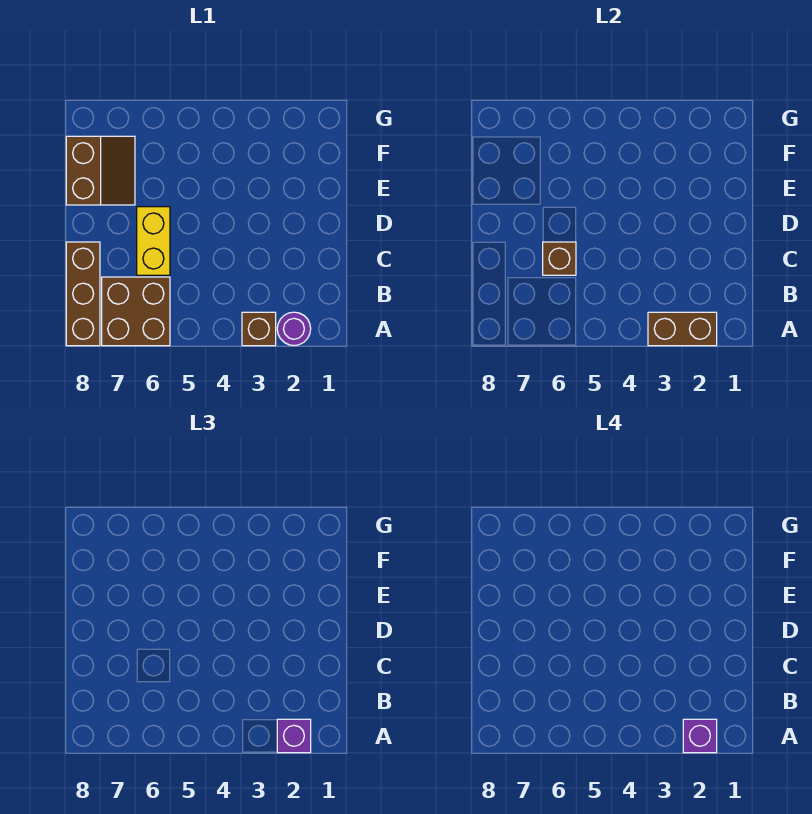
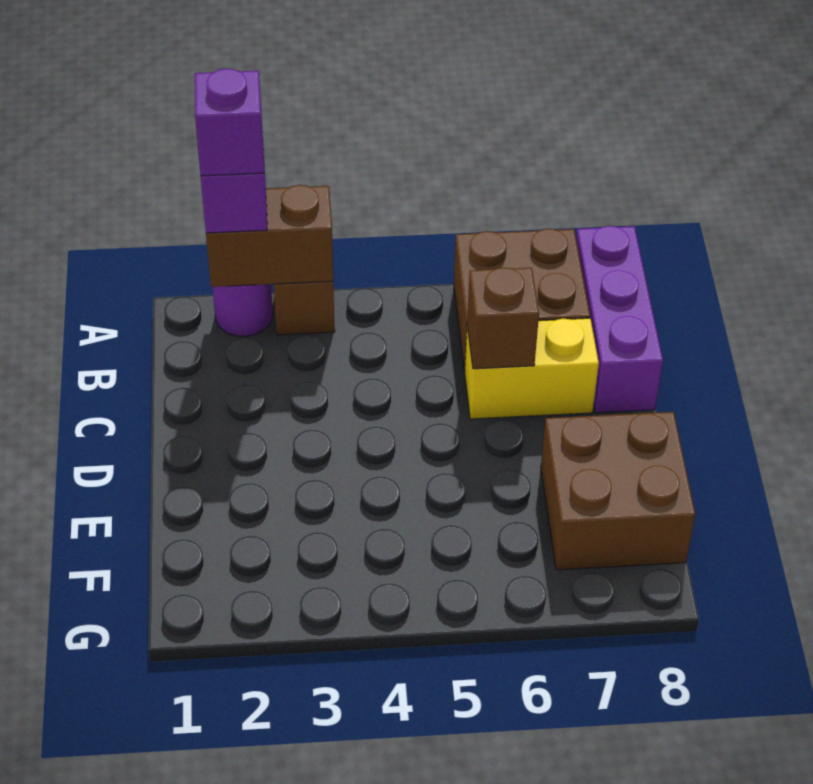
brown 1x3 brick [66,242,100,346] -> purple 1x3 brick [576,226,663,413]
yellow 1x2 brick [137,207,170,275] -> yellow 1x2 brick turned to [465,318,599,419]
brown 2x2 slope [66,136,135,205] -> brown 2x2 brick [541,412,695,570]

